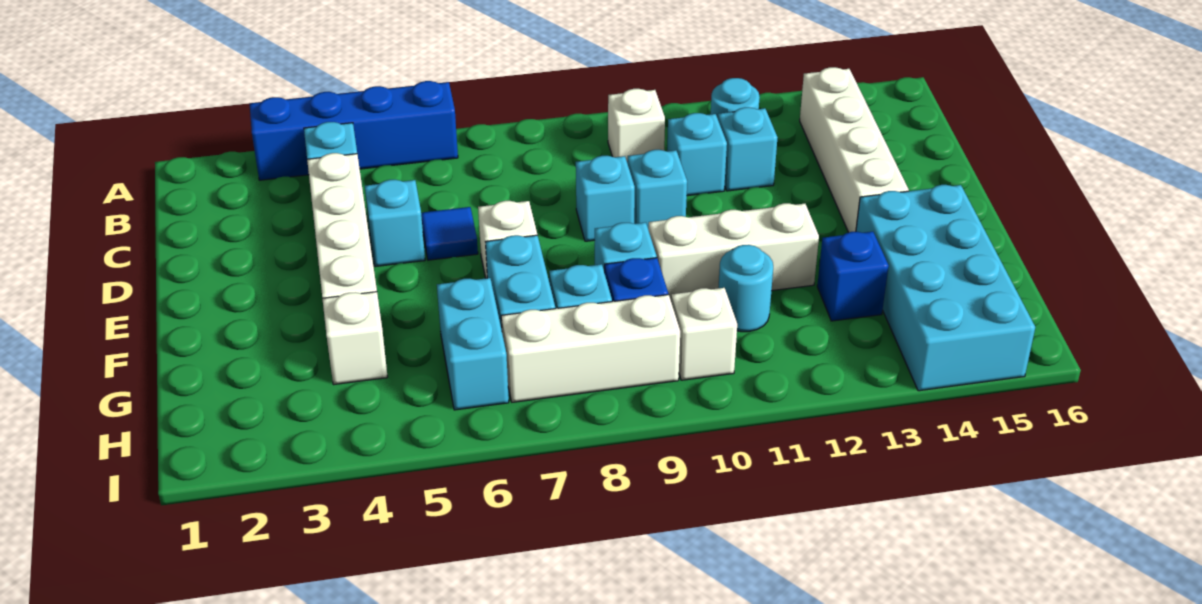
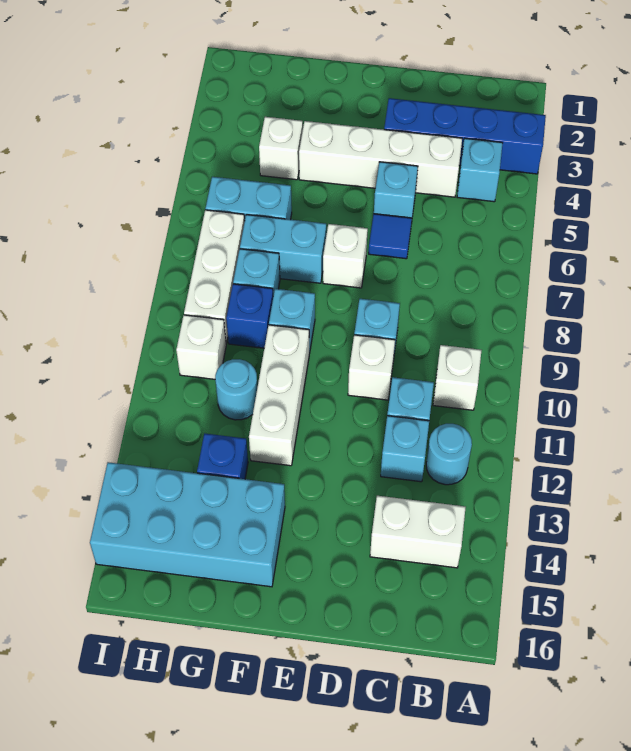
blue 1x4 brick [250,81,458,180] -> blue 1x4 brick turned to [384,98,546,174]
white 1x4 brick [800,67,909,232] -> white 1x2 brick [370,496,466,568]
cyan 1x1 brick [627,150,687,227] -> white 1x1 brick [348,335,395,400]

